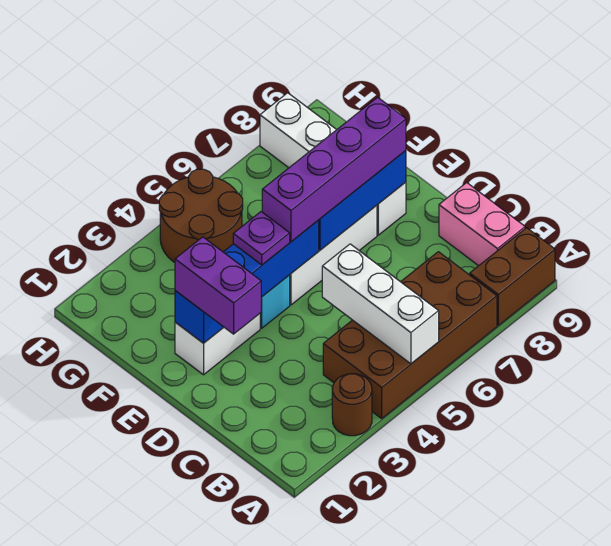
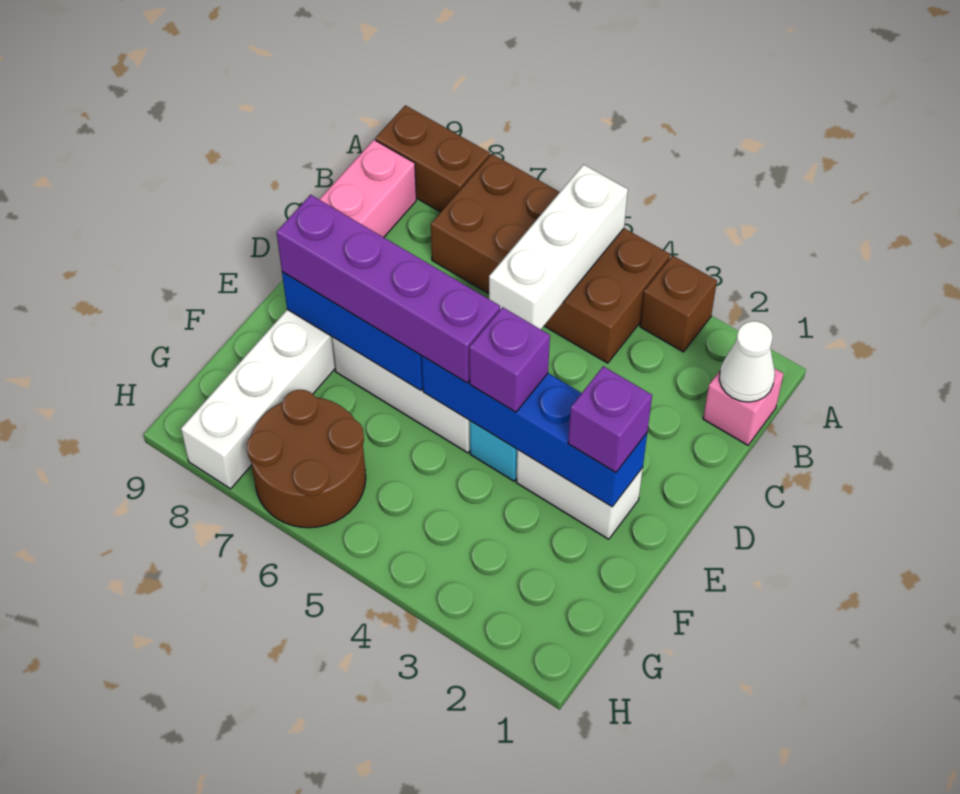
brown 1x1 round brick [332,374,372,436] -> brown 1x1 brick [640,256,717,352]
none -> pink 1x1 brick [703,368,784,445]
none -> white 1x1 cone [719,321,775,402]
purple 1x2 brick [175,237,261,334] -> purple 1x1 brick [568,366,652,472]
purple 1x1 plate [233,212,290,265] -> purple 1x1 brick [469,307,550,412]
brown 2x2 round brick [159,169,243,262] -> brown 2x2 round brick moved to [247,390,366,528]

